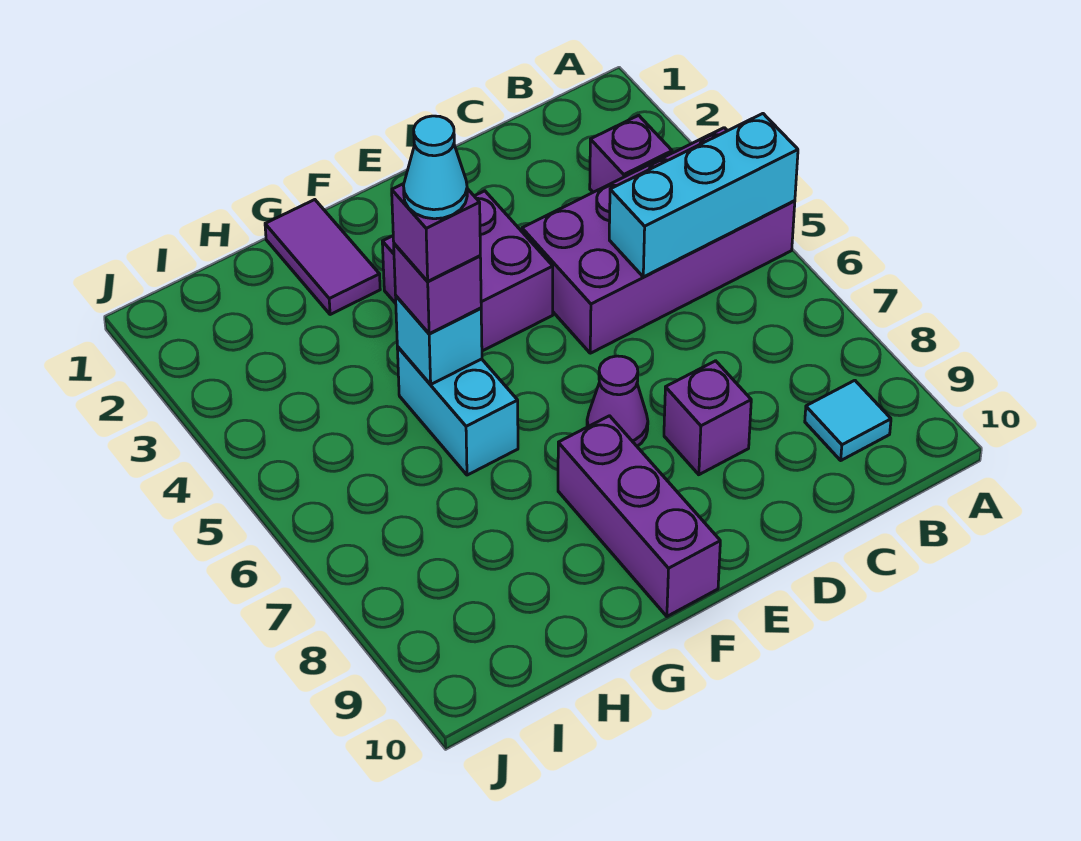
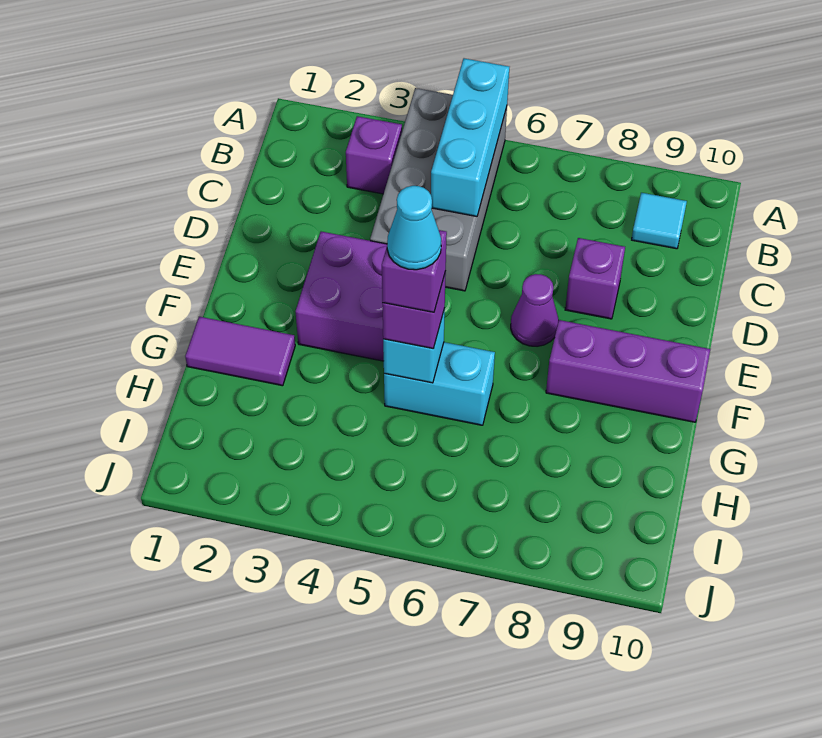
purple 2x4 brick [522,128,795,353] -> grey 2x4 brick [370,88,507,291]

